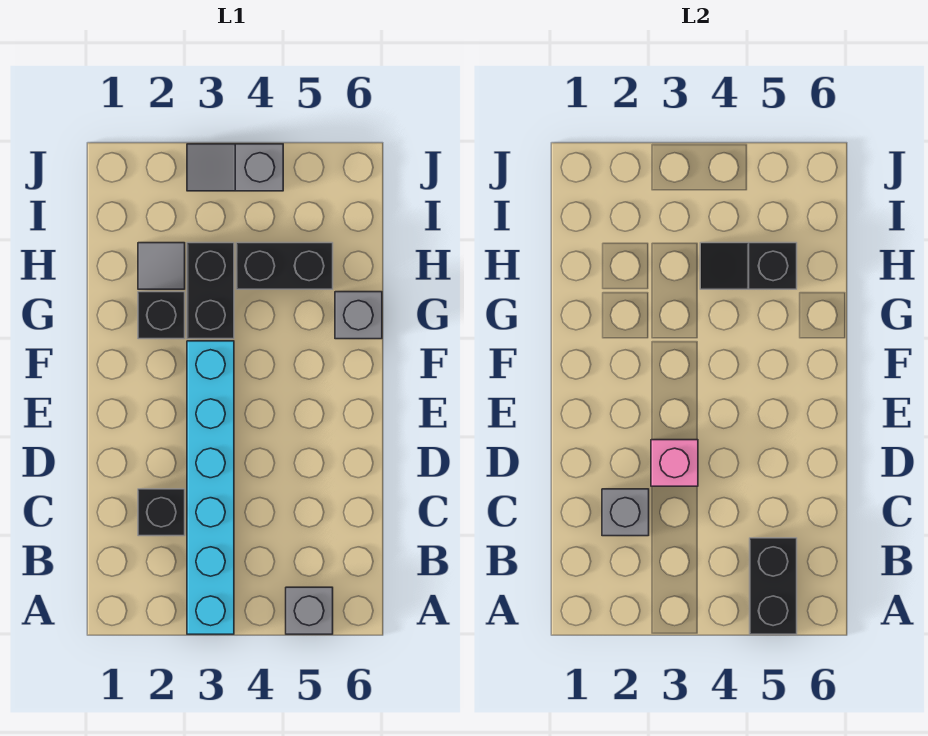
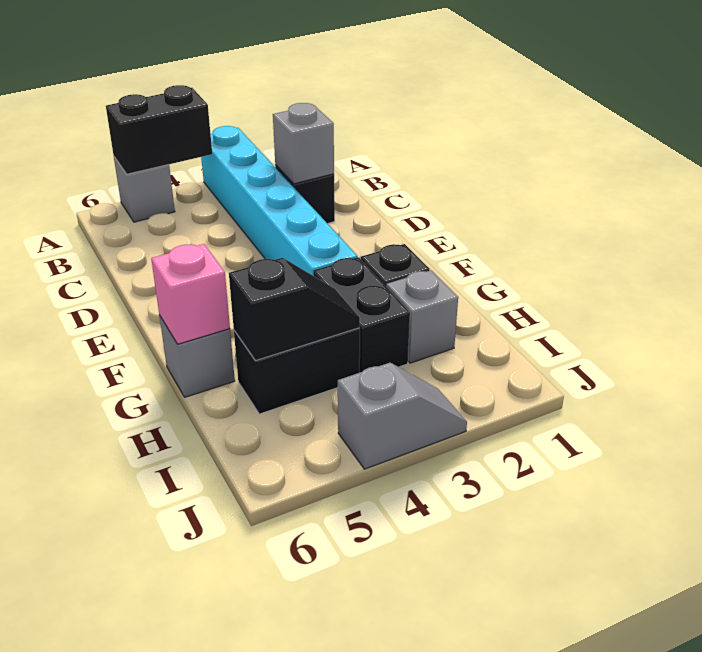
black 1x2 brick [750,538,797,634] -> black 1x2 brick turned to [106,85,212,174]
pink 1x1 brick [651,440,698,486] -> pink 1x1 brick moved to [151,244,230,344]
grey 1x1 tile [138,243,185,289] -> grey 1x1 brick [386,270,458,363]

